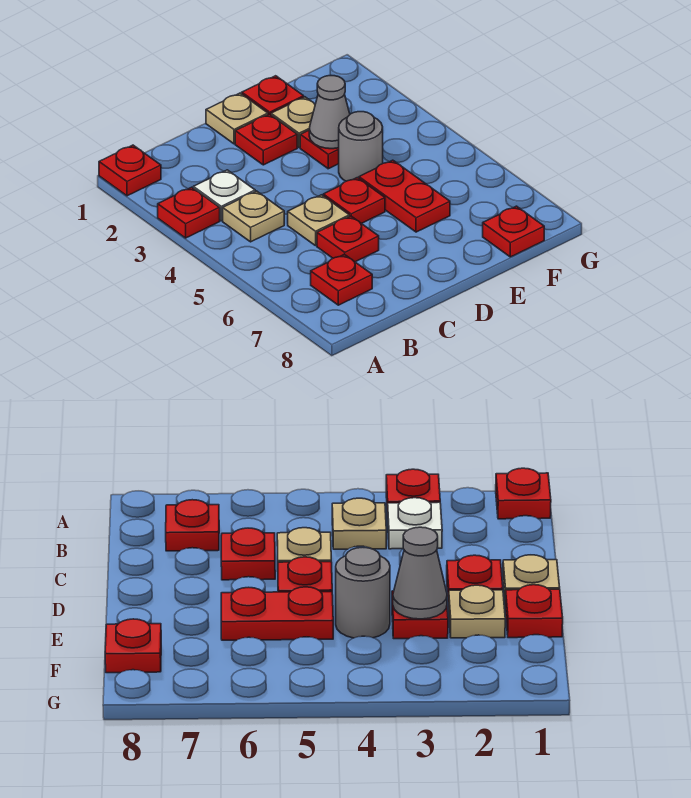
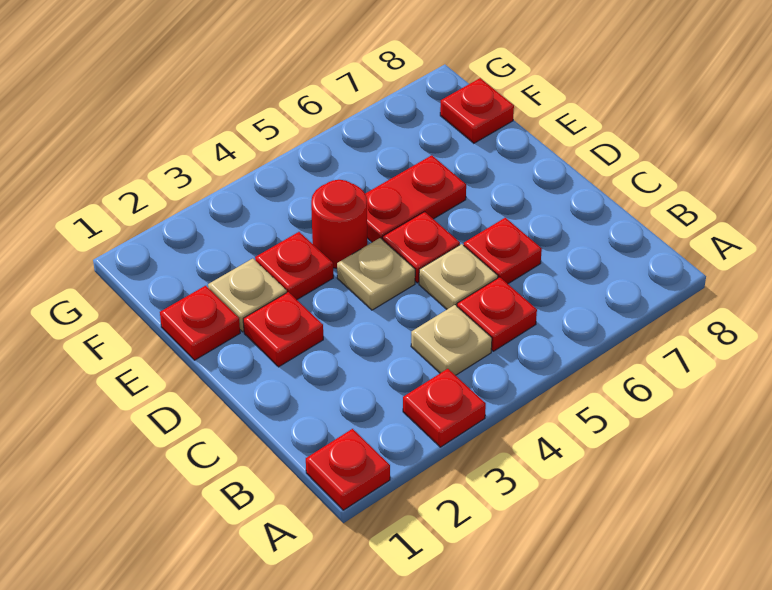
white 1x1 plate [193,170,255,221] -> none
red 1x1 plate [311,254,372,305] -> red 1x1 plate moved to [457,277,537,351]
tan 1x1 plate [206,93,268,144] -> tan 1x1 plate moved to [337,238,415,310]
grey 1x1 cone [309,76,350,149] -> none
grey 1x1 round brick [339,112,383,181] -> red 1x1 round brick [311,180,367,268]

